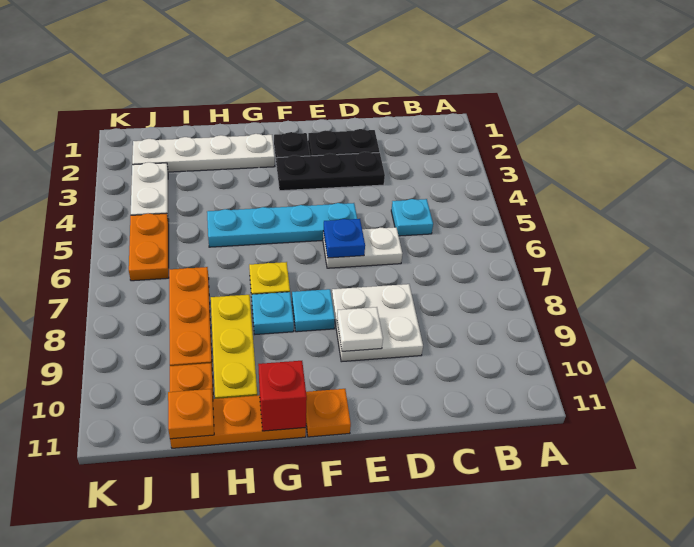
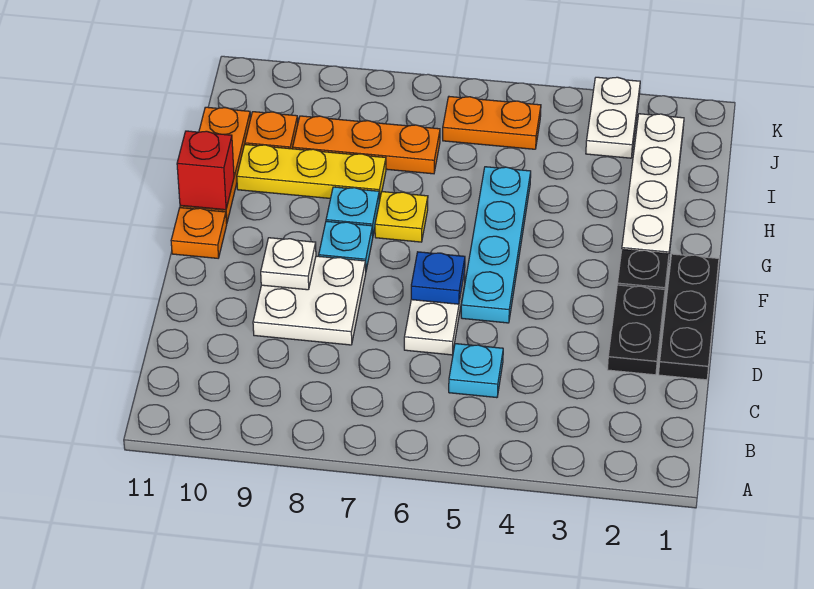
black 1x3 plate [277,152,385,191] -> black 1x3 plate moved to [659,254,719,380]
orange 1x1 plate [168,389,214,439] -> none
white 1x2 plate [131,162,169,222] -> white 1x2 plate turned to [586,77,640,158]

